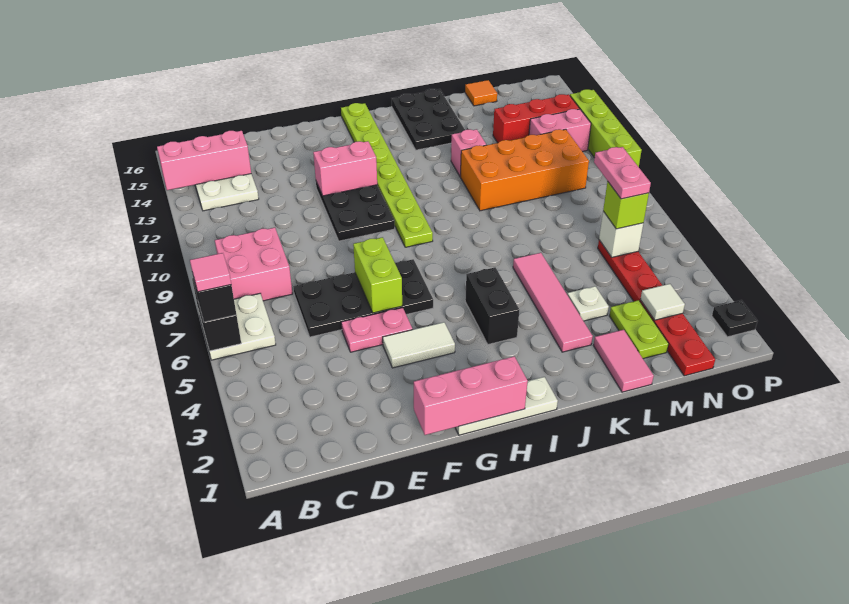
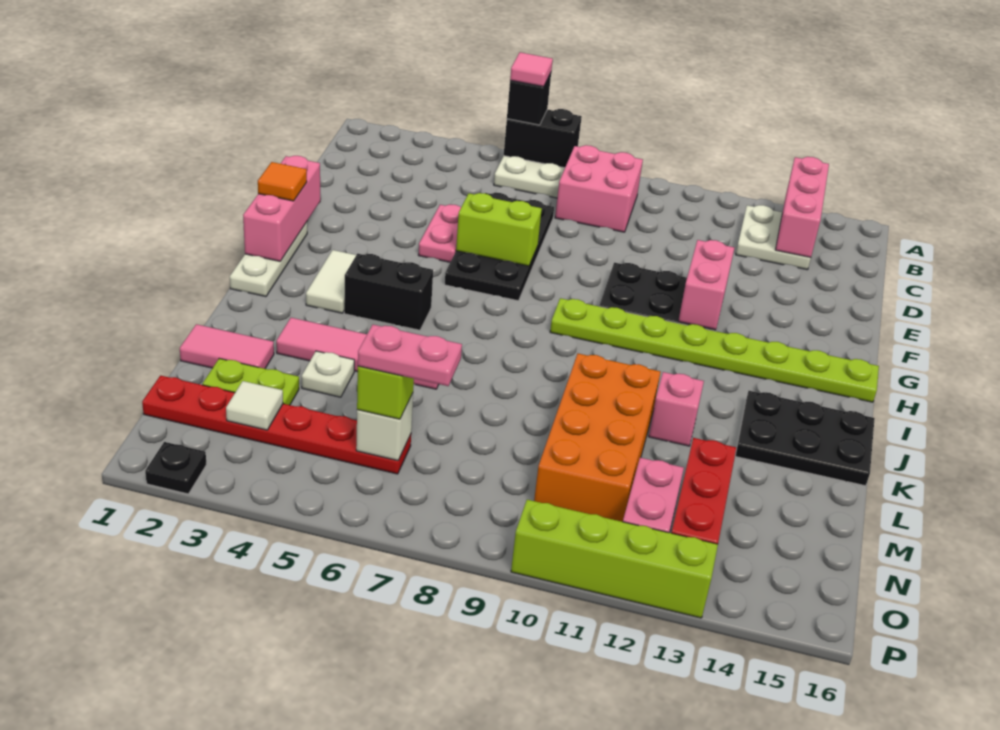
white 1x2 tile [383,322,455,368] -> white 1x2 tile moved to [306,250,356,313]
orange 1x1 tile [465,80,497,106] -> orange 1x1 tile moved to [258,162,307,201]

